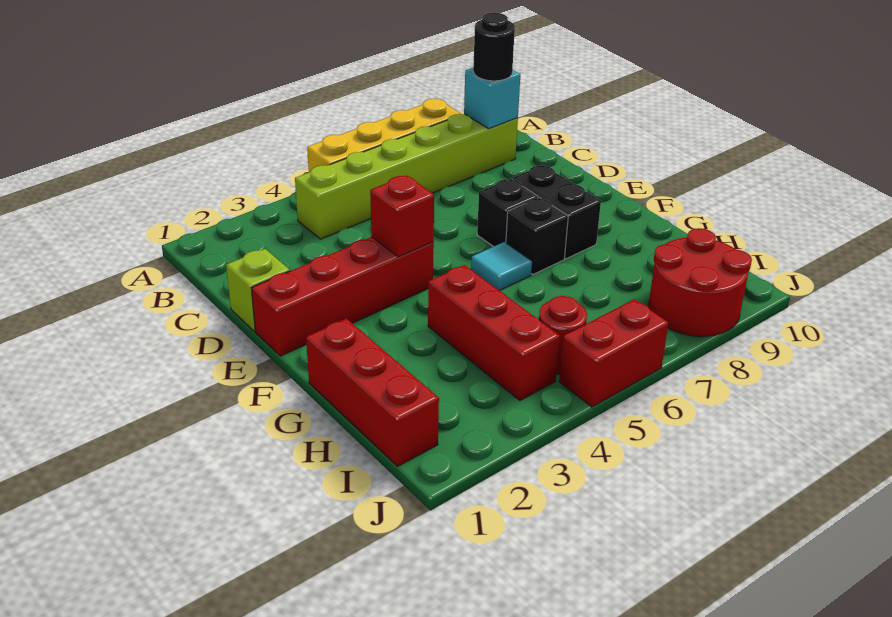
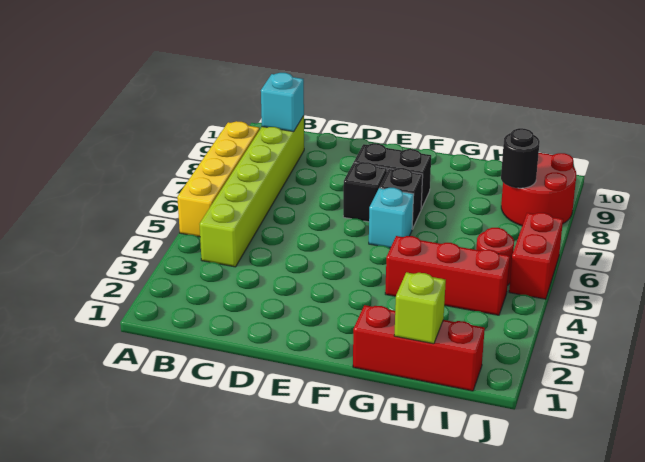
black 1x1 round brick [473,13,515,81] -> black 1x1 round brick moved to [501,128,540,188]
lime 1x1 brick [226,249,290,331] -> lime 1x1 brick moved to [394,272,446,344]
red 1x4 brick [252,237,434,356] -> none
red 1x1 brick [370,175,434,257] -> none
cyan 1x1 tile [471,242,532,291] -> cyan 1x1 brick [369,188,414,248]

